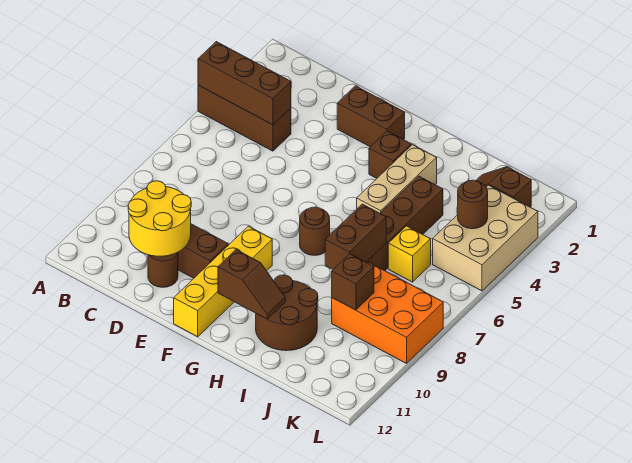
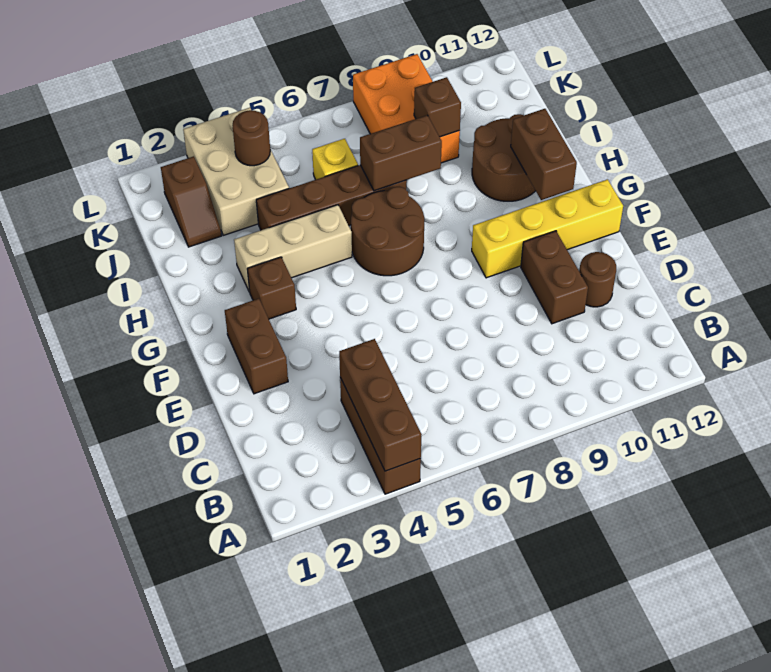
yellow 2x2 round brick [128,181,191,256] -> none
brown 1x1 round brick [300,207,330,255] -> brown 2x2 round brick [351,187,424,276]
brown 1x2 slope [218,250,285,319] -> brown 1x2 brick [511,109,577,200]
tan 2x3 brick [433,185,538,291] -> tan 2x3 brick turned to [183,108,289,235]

